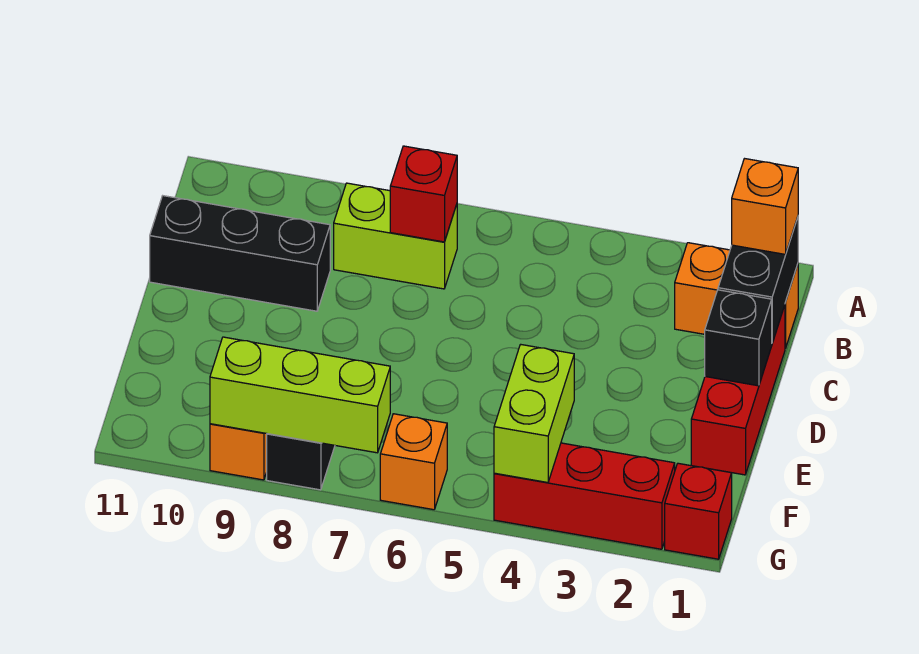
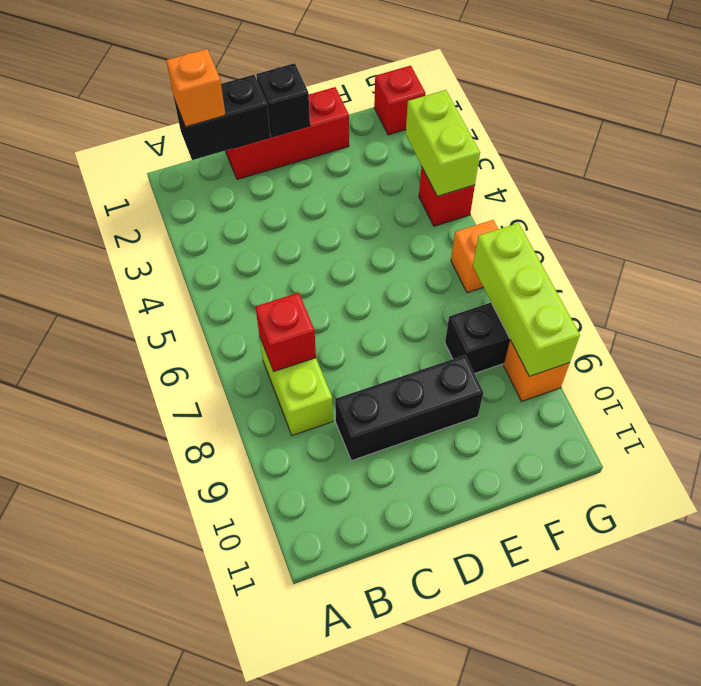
orange 1x2 brick [675,243,798,348] -> none
black 1x3 brick [150,196,330,311] -> black 1x3 brick turned to [335,355,483,461]
lime 1x2 brick [494,344,574,482] -> lime 1x2 brick turned to [406,90,480,196]
red 1x3 brick [494,443,675,549] -> red 1x1 brick [419,166,475,226]

